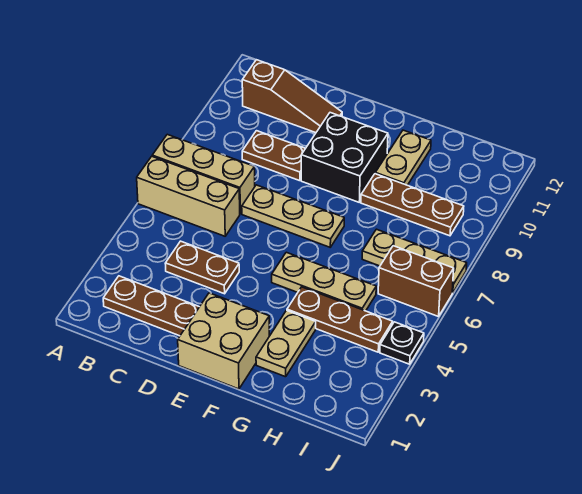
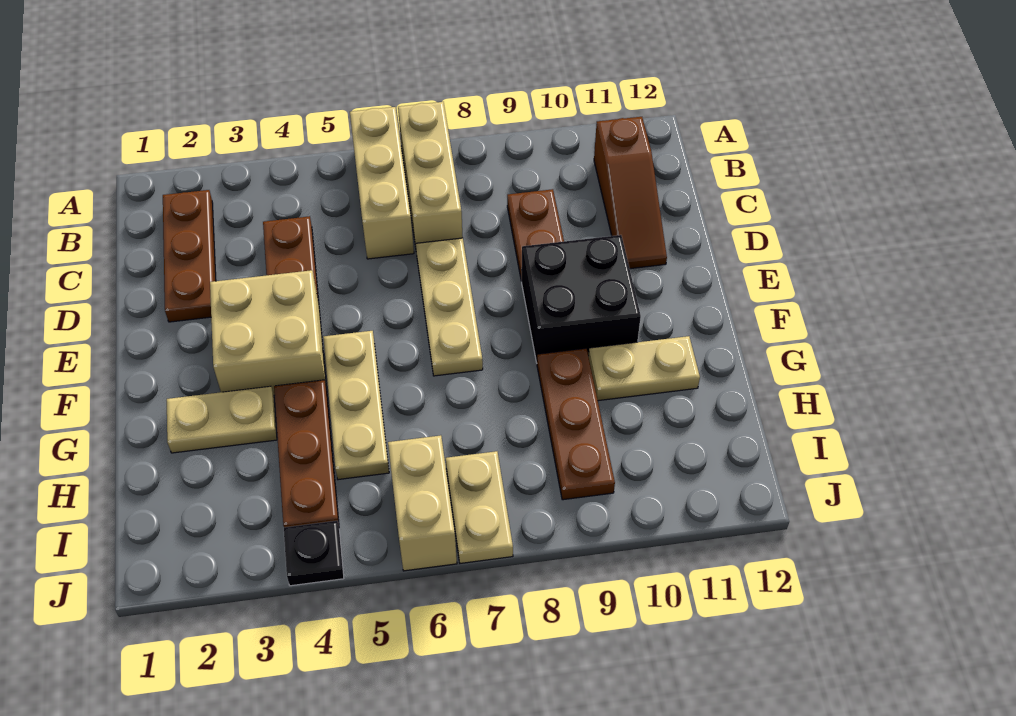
tan 2x2 brick [178,293,269,389] -> tan 2x2 brick moved to [210,270,326,395]
tan 1x3 plate [362,229,467,293] -> tan 1x2 plate [446,451,513,563]
brown 1x2 brick [378,246,454,317] -> tan 1x2 brick [388,435,457,571]

